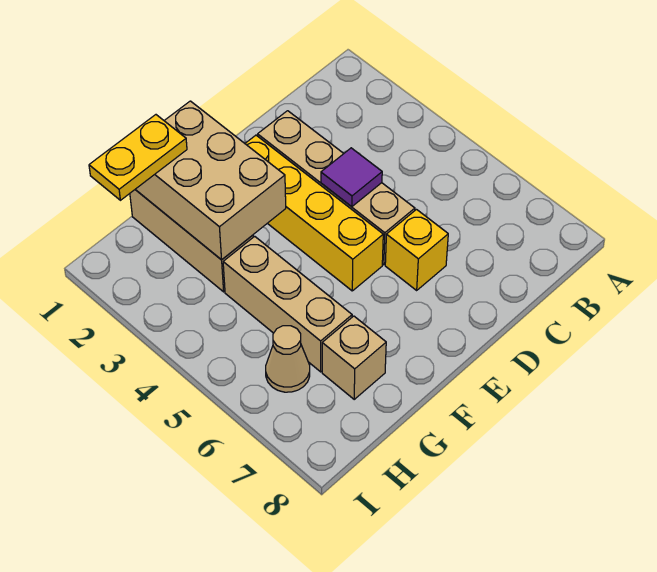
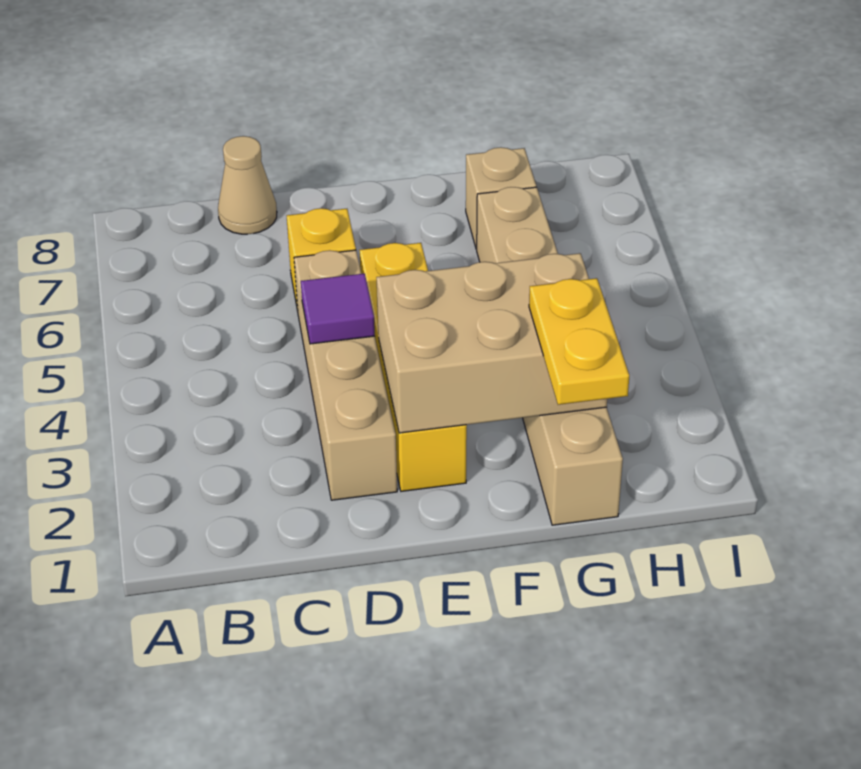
tan 2x3 brick [135,101,286,260] -> tan 2x3 brick turned to [376,253,607,433]
yellow 1x2 plate [89,115,187,200] -> yellow 1x2 plate turned to [529,278,629,405]
tan 1x1 cone [266,326,310,392] -> tan 1x1 cone moved to [218,136,277,234]

